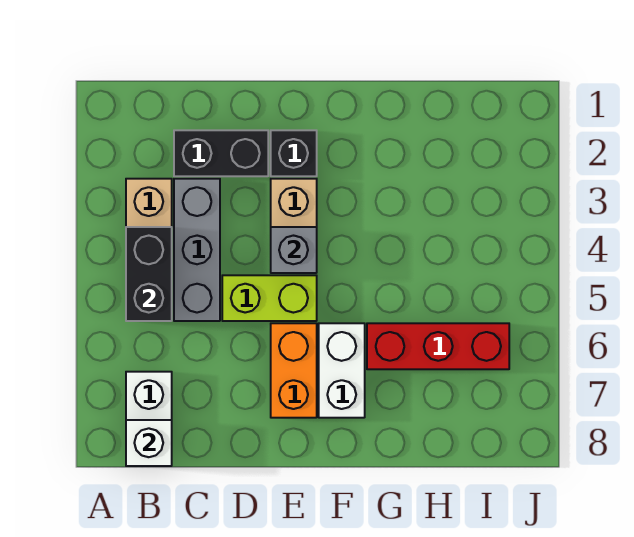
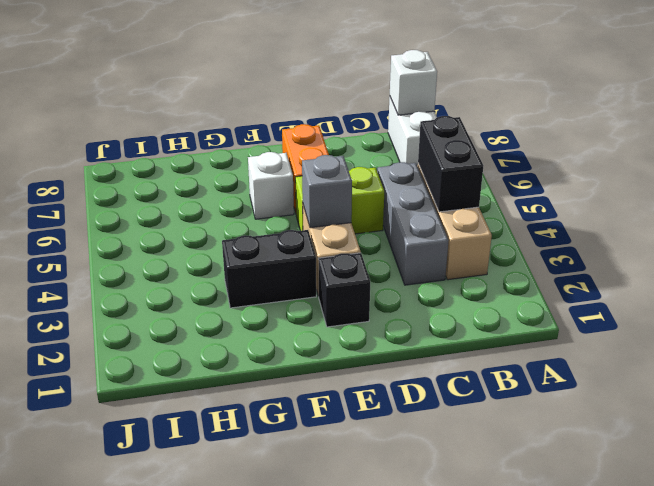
black 1x2 brick [174,130,268,176] -> black 1x2 brick moved to [222,230,316,308]
white 1x2 brick [319,323,365,418] -> white 1x1 brick [248,152,294,219]
red 1x3 brick [367,323,509,369] -> none

